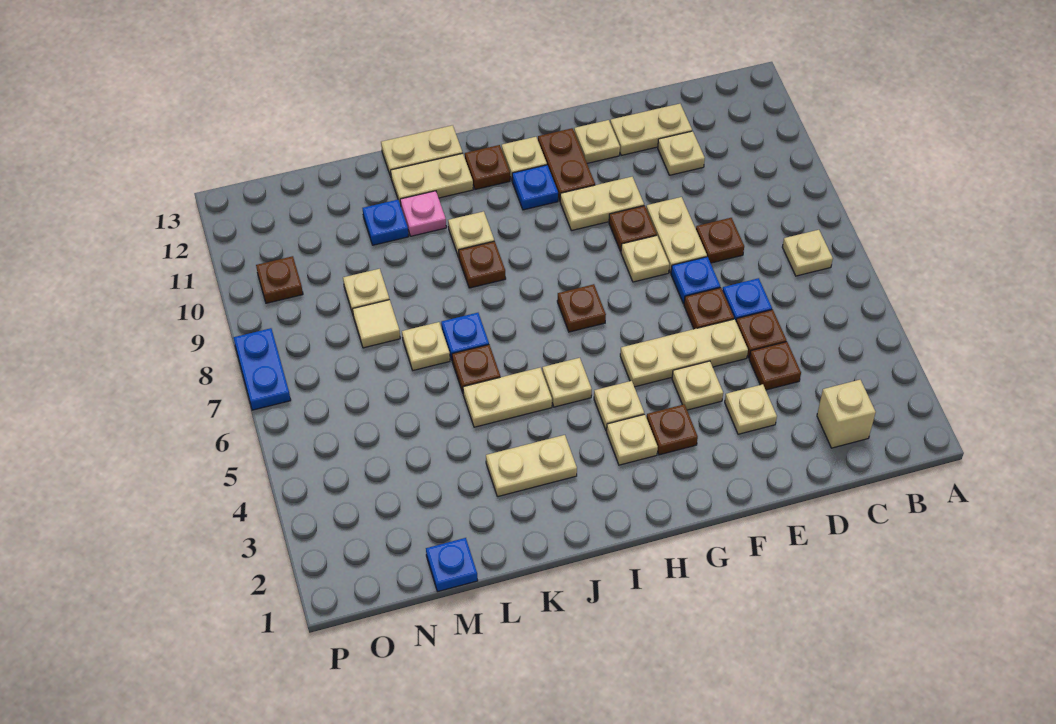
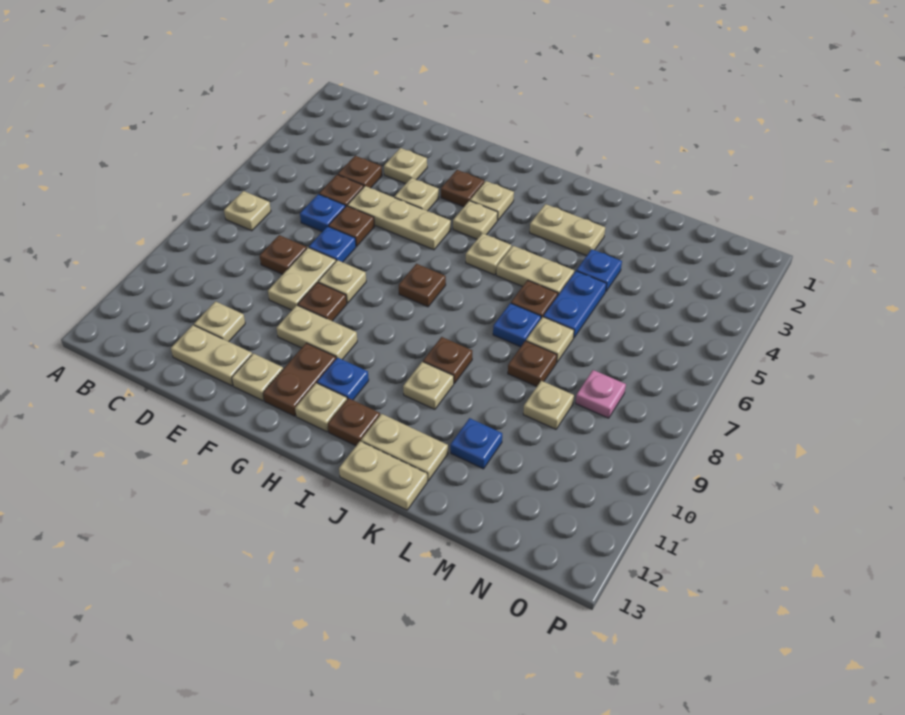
tan 1x1 brick [817,380,876,448] -> none
pink 1x1 plate [400,191,446,236] -> pink 1x1 plate moved to [576,370,626,418]
blue 1x1 plate [426,538,478,592] -> blue 1x1 plate moved to [577,249,622,291]
tan 1x1 tile [353,300,400,348] -> none
brown 1x1 plate [256,256,303,303] -> brown 1x1 plate moved to [508,341,557,387]
blue 1x2 plate [234,328,291,410] -> blue 1x2 plate moved to [543,271,606,338]

